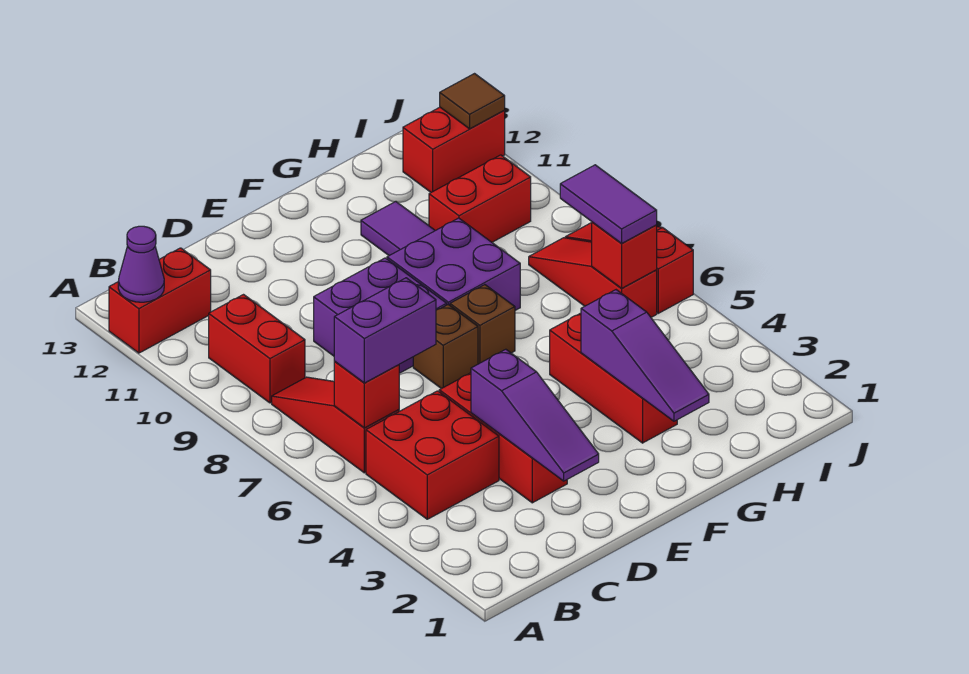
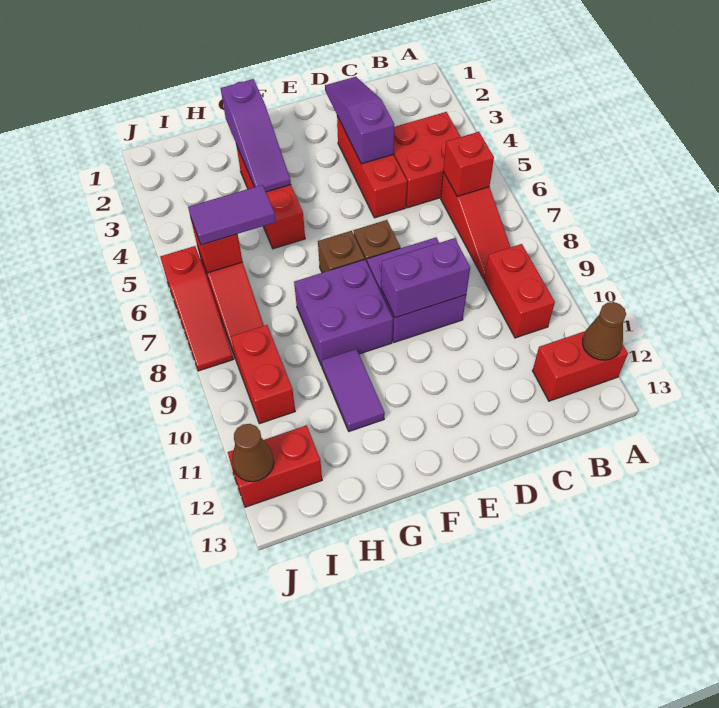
purple 1x1 cone [118,226,164,302] -> brown 1x1 cone [583,302,626,360]
purple 1x2 brick [334,278,436,383] -> purple 1x2 brick moved to [381,238,470,318]
purple 1x3 slope [581,290,709,421] -> purple 1x3 slope turned to [221,79,291,192]
red 1x2 brick [429,155,531,242] -> red 1x2 brick turned to [231,325,295,424]
purple 1x2 tile [560,165,657,244] -> purple 1x2 tile turned to [188,185,276,245]
brown 1x1 tile [440,74,505,129] -> brown 1x1 cone [232,424,274,482]

